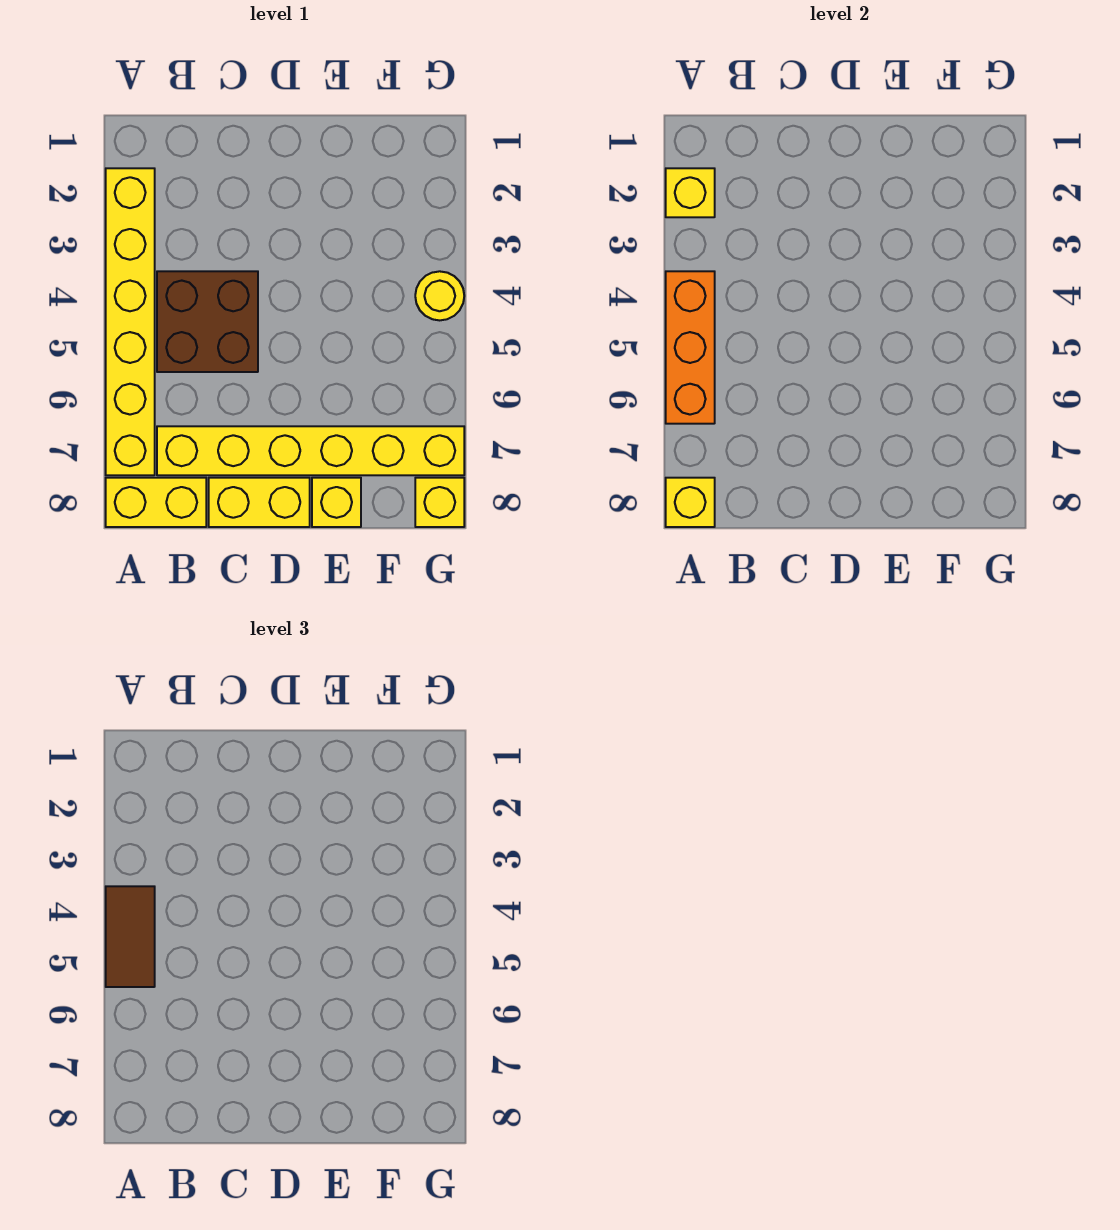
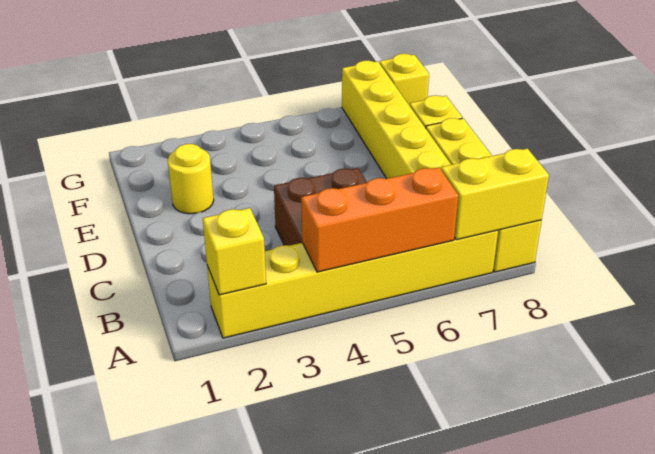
brown 1x2 tile [106,886,155,987] -> none
yellow 1x1 brick [666,478,715,527] -> yellow 1x2 brick [441,149,549,240]
yellow 1x1 round brick [415,271,464,320] -> yellow 1x1 round brick moved to [168,144,214,214]

